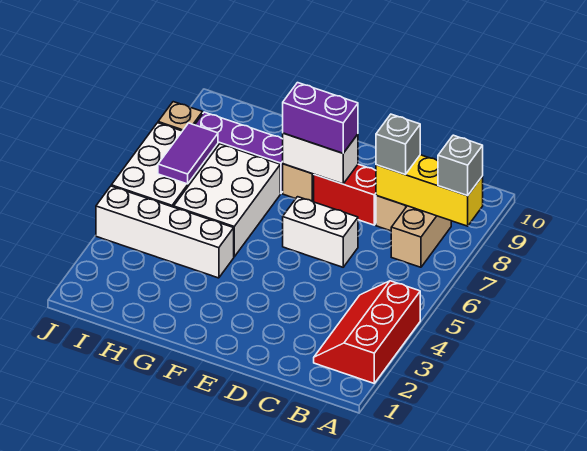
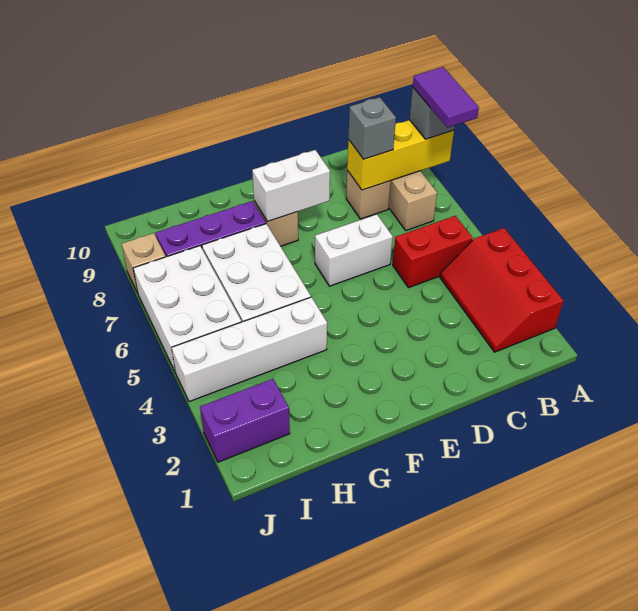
red 1x2 brick [314,164,376,225] -> red 1x2 brick moved to [393,216,473,288]
purple 1x2 brick [283,83,358,153] -> purple 1x2 brick moved to [200,379,290,462]
purple 1x2 tile [158,123,218,184] -> purple 1x2 tile moved to [413,67,479,128]

